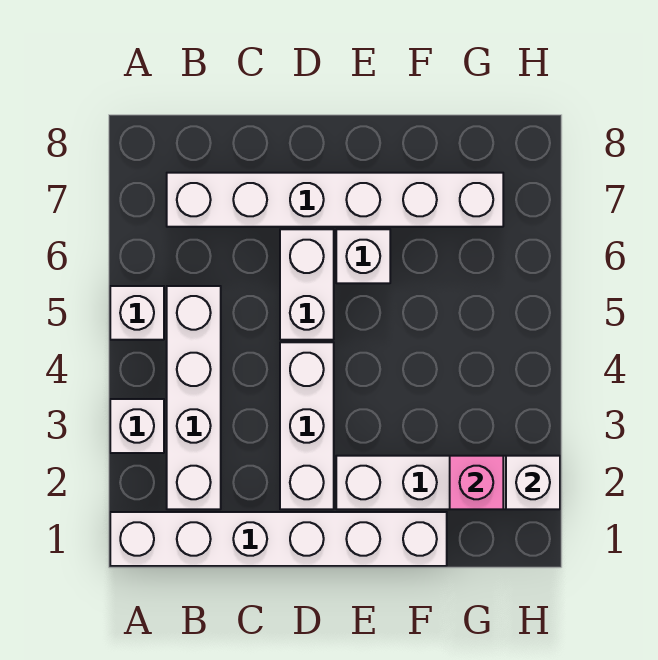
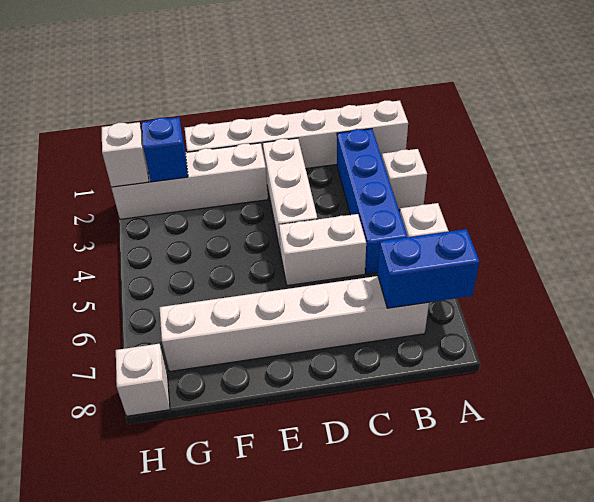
none -> blue 1x2 brick [378,229,479,308]
white 1x4 brick [167,286,221,509] -> blue 1x4 brick [337,129,407,274]
white 1x2 brick [280,229,334,340] -> white 1x2 brick turned to [279,214,366,285]
white 1x1 brick [336,229,390,283] -> white 1x1 brick moved to [116,344,170,416]
pink 1x1 brick [450,456,503,509] -> blue 1x1 brick [142,117,188,182]

